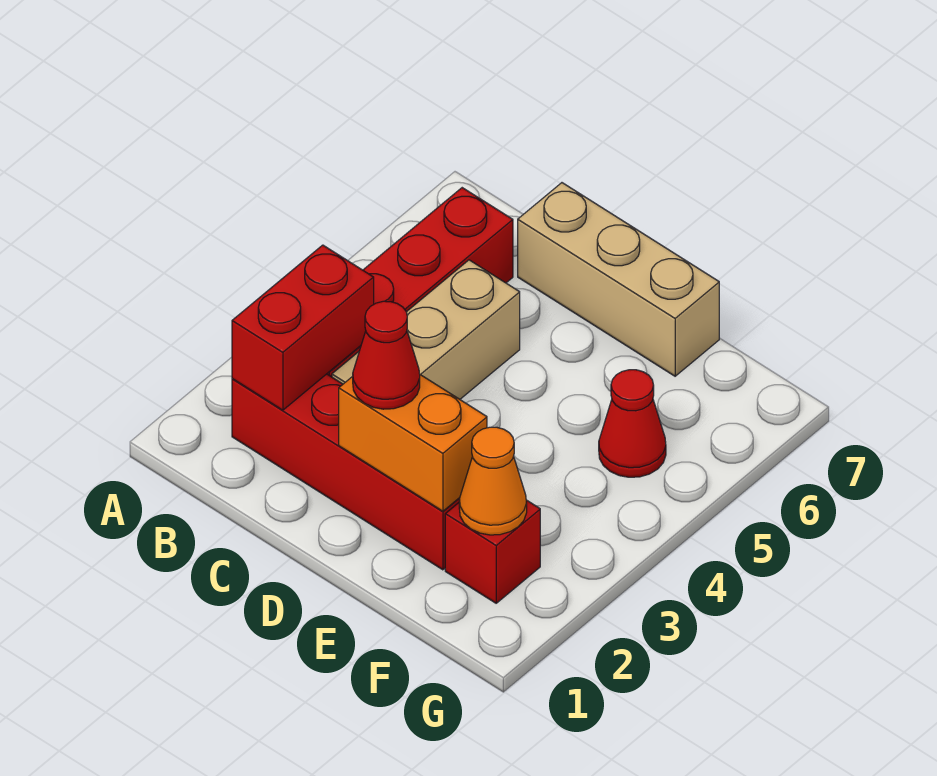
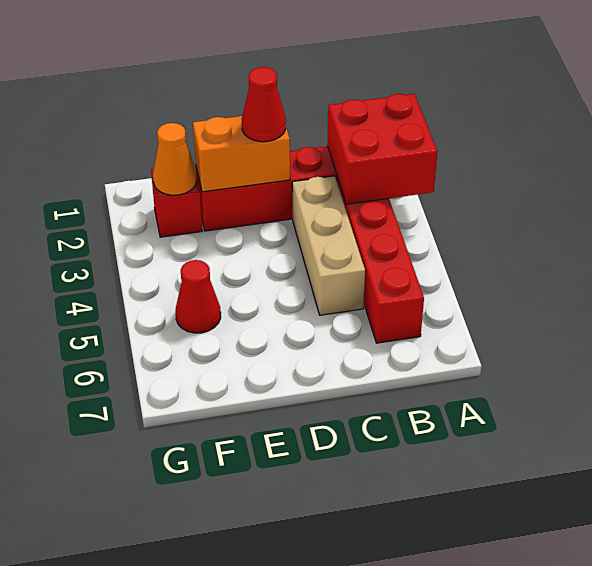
red 1x2 brick [232,245,374,410] -> red 2x2 brick [327,94,437,204]
tan 1x3 brick [518,183,719,376] -> none

